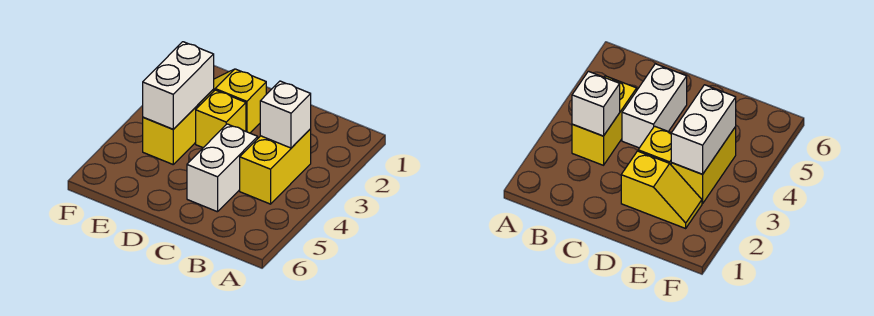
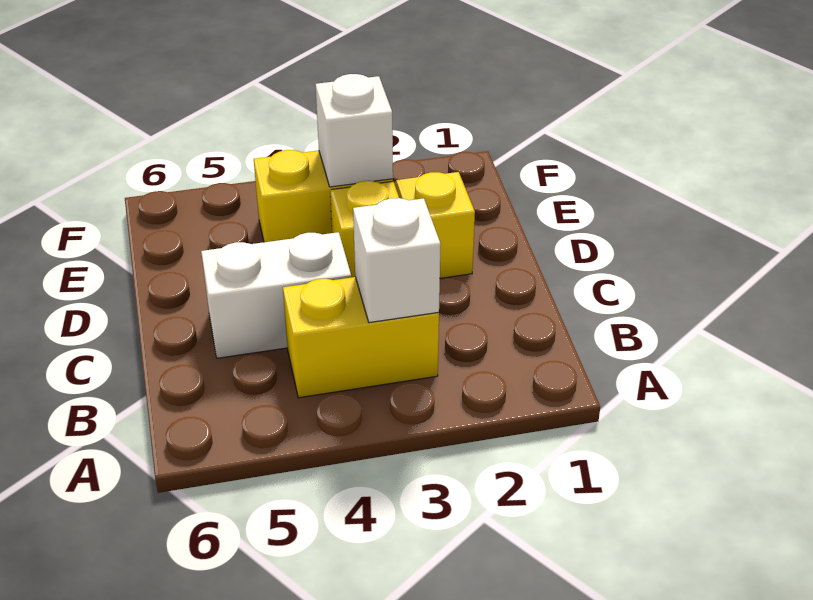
white 1x2 brick [143,42,214,129] -> white 1x1 brick [316,74,393,187]

